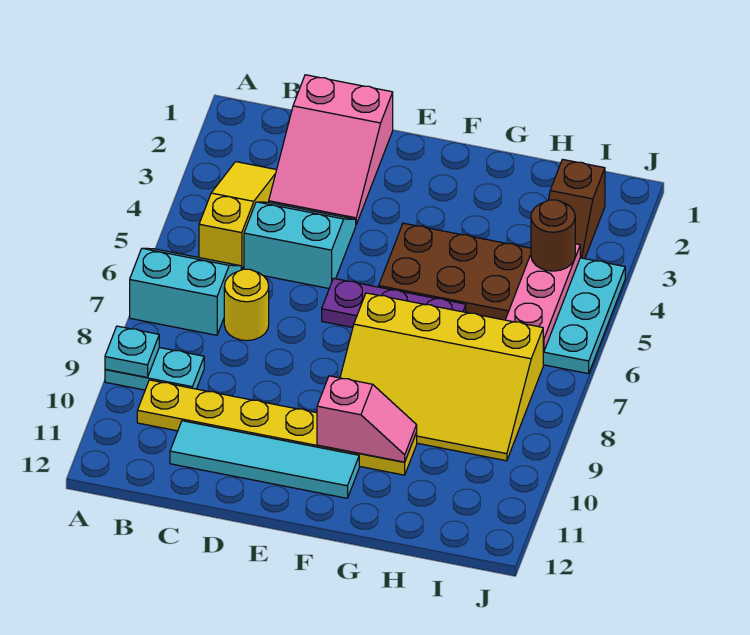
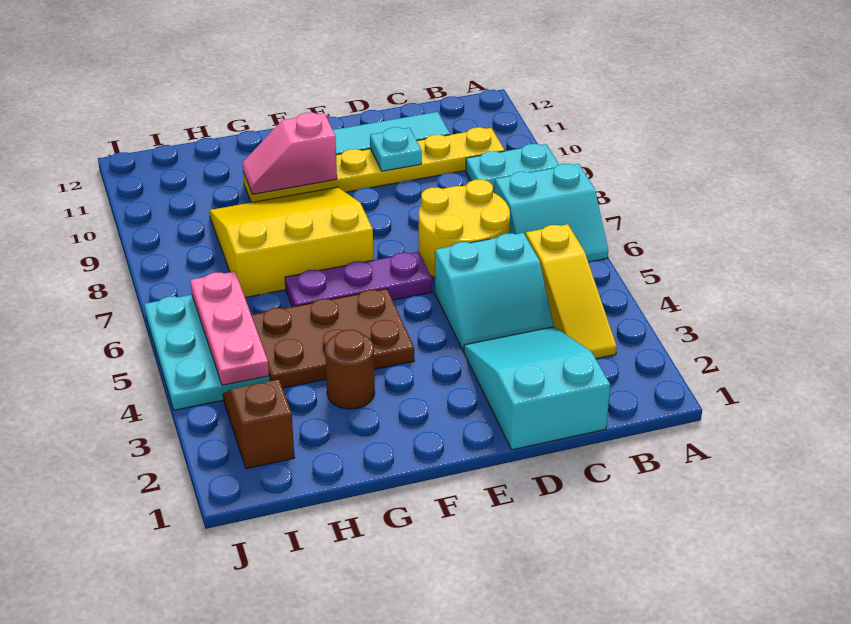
cyan 1x1 plate [105,326,159,377] -> cyan 1x1 plate moved to [370,127,422,171]
pink 2x3 slope [269,75,393,224] -> cyan 2x3 slope [464,327,610,450]
yellow 1x1 round brick [224,269,269,341] -> yellow 2x2 round brick [419,179,510,278]
yellow 3x4 slope [340,293,543,461] -> yellow 3x3 slope [210,187,373,297]
brown 1x1 round brick [531,200,575,271] -> brown 1x1 round brick moved to [325,330,375,409]

